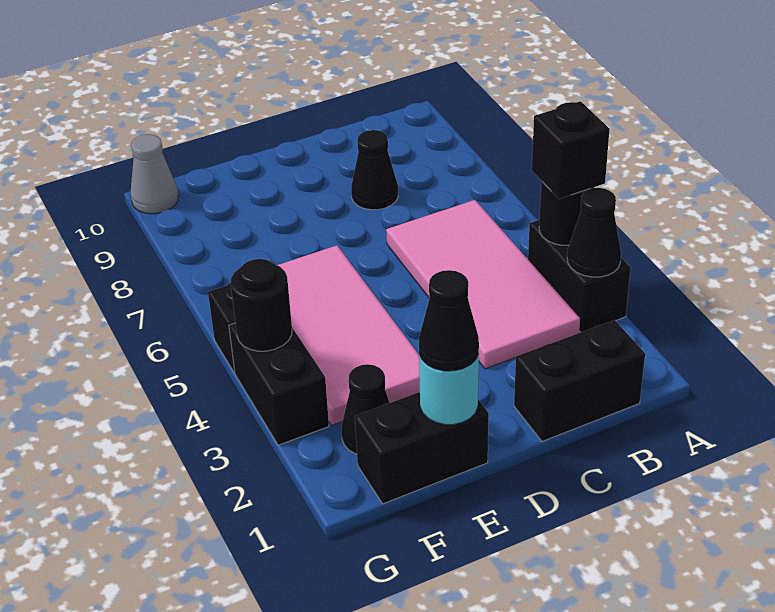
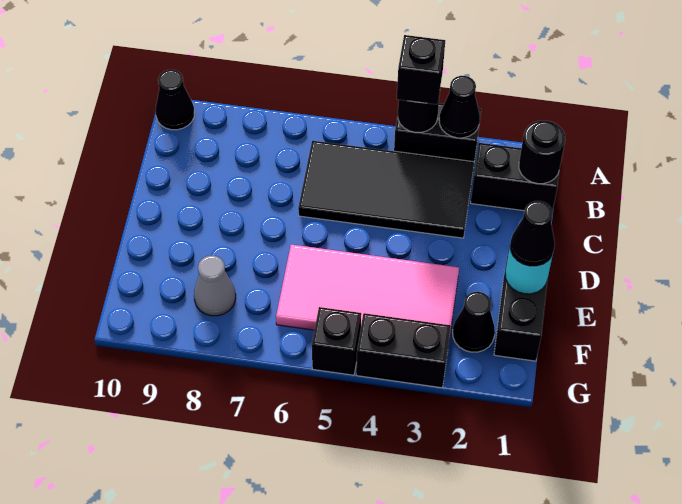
black 1x2 brick [514,320,645,441] -> black 1x2 brick turned to [471,143,559,211]
pink 2x4 tile [386,200,580,369] -> black 2x4 tile [298,141,474,238]
black 1x1 cone [351,130,398,210] -> black 1x1 cone moved to [155,70,194,130]
black 1x1 round brick [230,259,292,351] -> black 1x1 round brick moved to [519,121,565,184]
grey 1x1 cone [130,134,179,214] -> grey 1x1 cone moved to [194,255,236,316]

